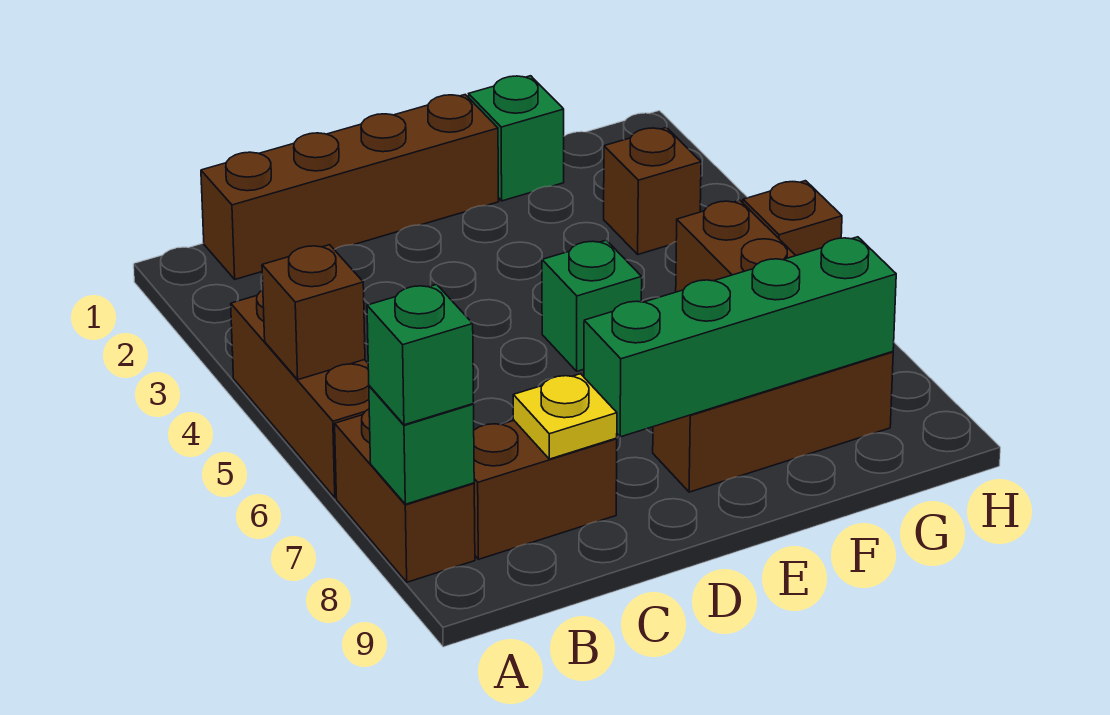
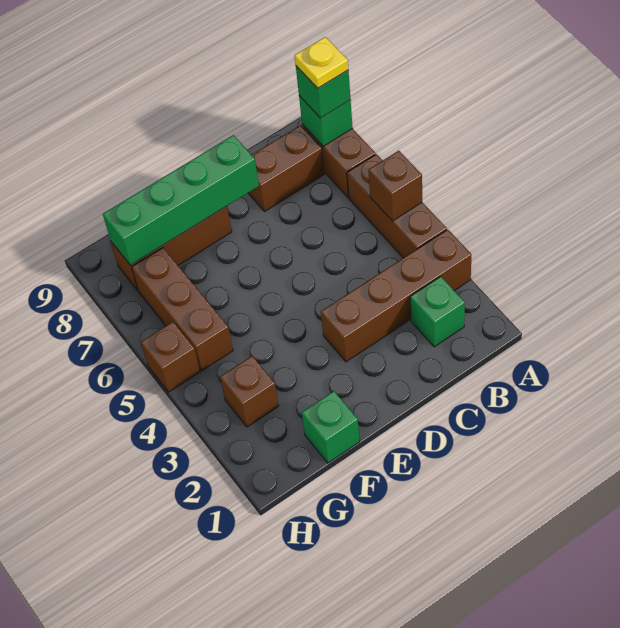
brown 1x4 brick [201,95,499,279] -> brown 1x4 brick moved to [321,230,471,362]
yellow 1x1 plate [513,374,617,459] -> yellow 1x1 plate moved to [295,37,348,88]
green 1x1 brick [542,240,642,371] -> green 1x1 brick moved to [410,276,465,347]

